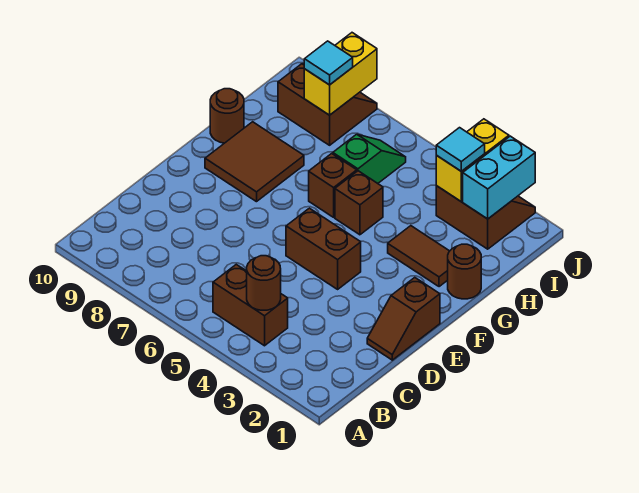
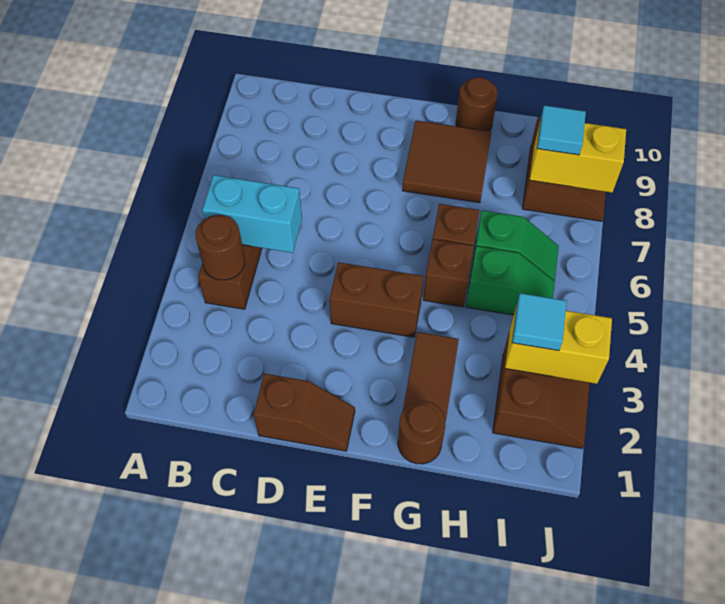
brown 1x2 slope [367,278,440,360] -> brown 1x2 slope turned to [254,374,355,451]
brown 1x2 brick [286,208,361,289] -> brown 1x2 brick turned to [330,262,424,337]
none -> green 1x2 slope [466,246,555,315]
cyan 1x2 brick [463,136,535,219] -> cyan 1x2 brick moved to [202,175,302,253]

